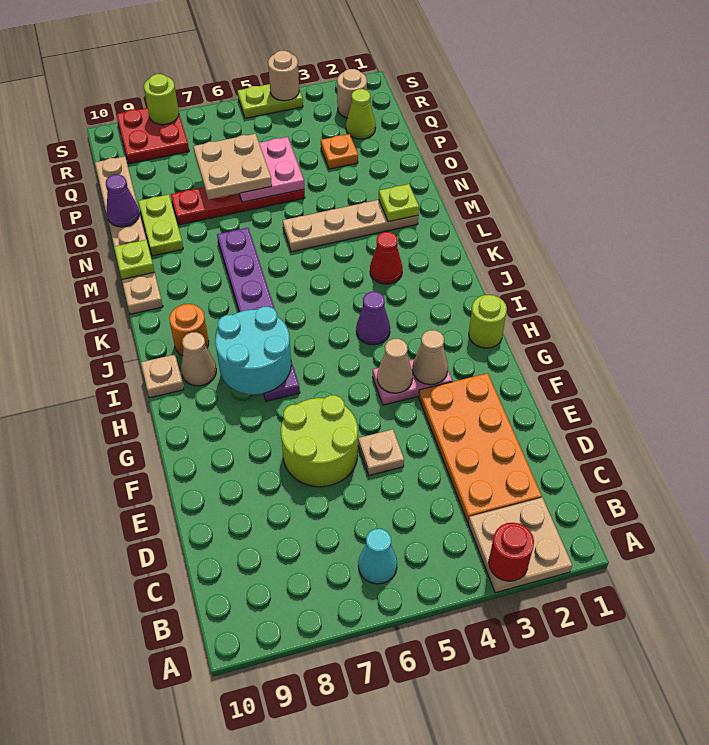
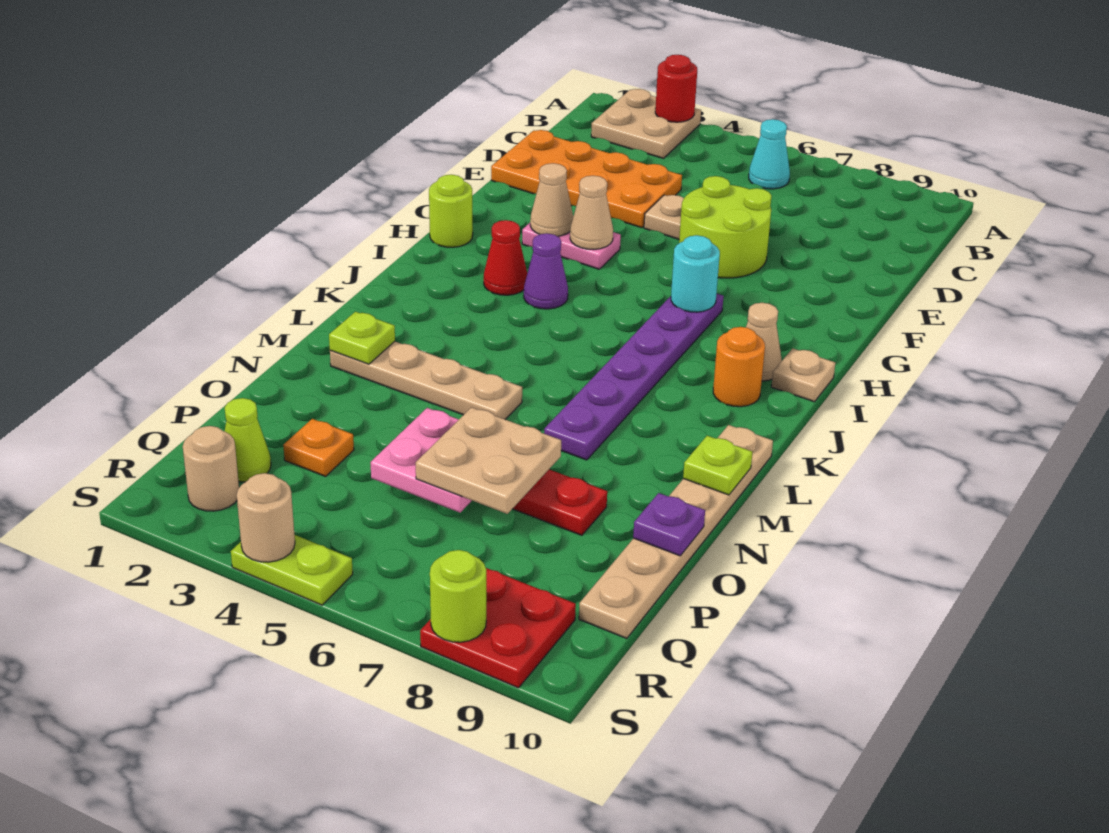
orange 2x4 plate [419,373,542,522] -> orange 2x4 plate turned to [491,130,682,228]
cyan 2x2 round brick [215,307,291,395] -> cyan 1x1 round brick [671,235,720,312]
red 1x1 cone [370,232,403,284] -> red 1x1 cone moved to [484,220,527,295]
lime 1x2 plate [138,194,183,256] -> none
purple 1x1 cone [106,175,139,227] -> purple 1x1 plate [633,493,705,556]

